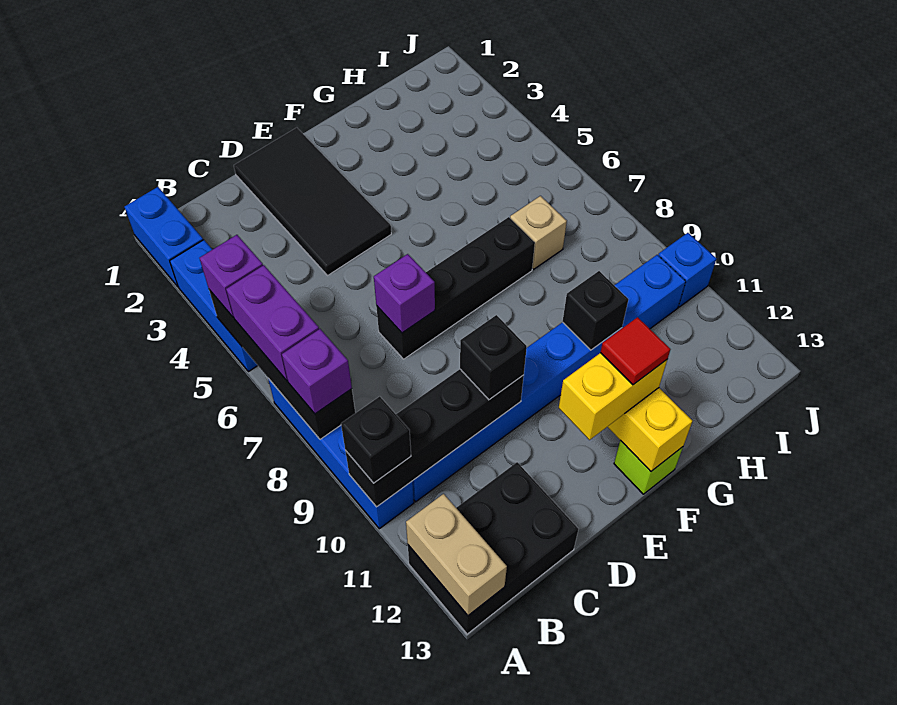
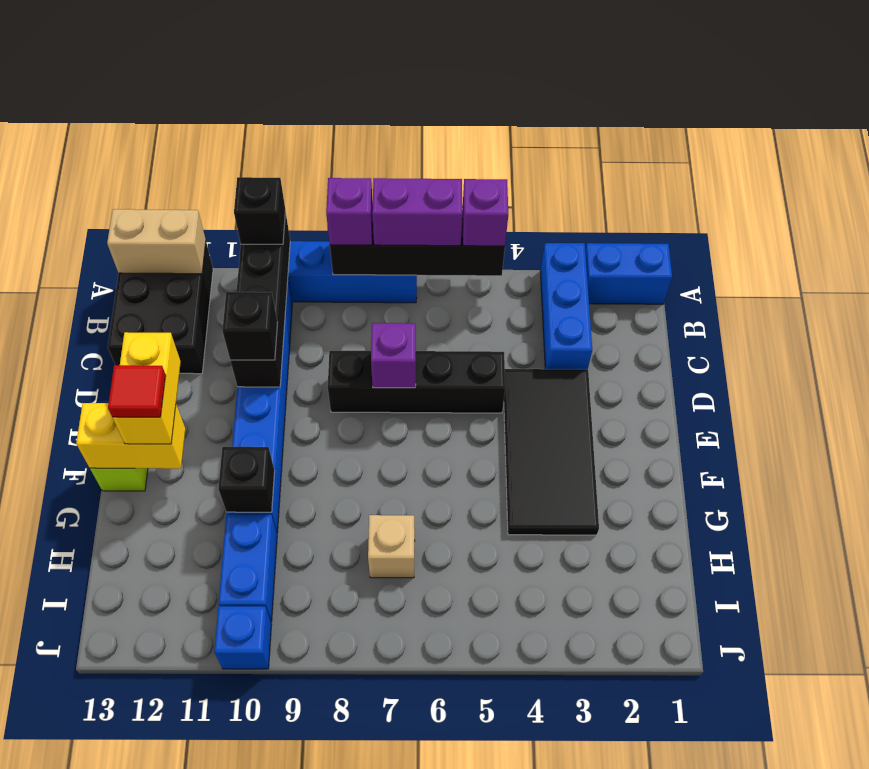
blue 1x3 brick [170,240,258,372] -> blue 1x3 brick turned to [541,243,592,369]
black 2x4 tile [234,128,391,275] -> black 2x4 tile turned to [504,369,599,535]
black 1x4 brick [376,217,535,359] -> black 1x4 brick turned to [328,351,505,413]

